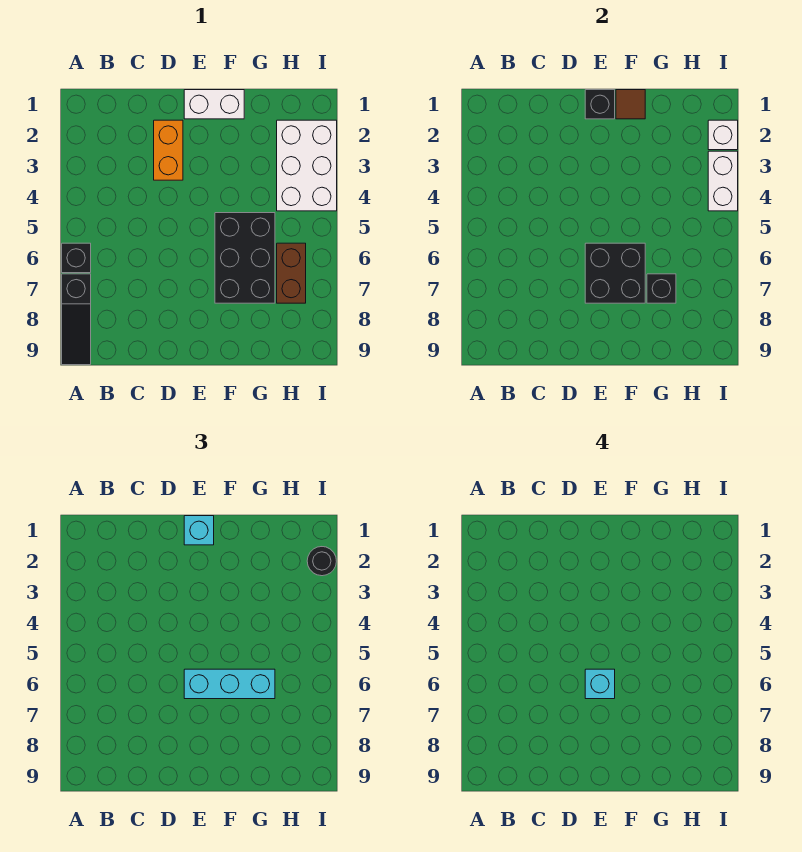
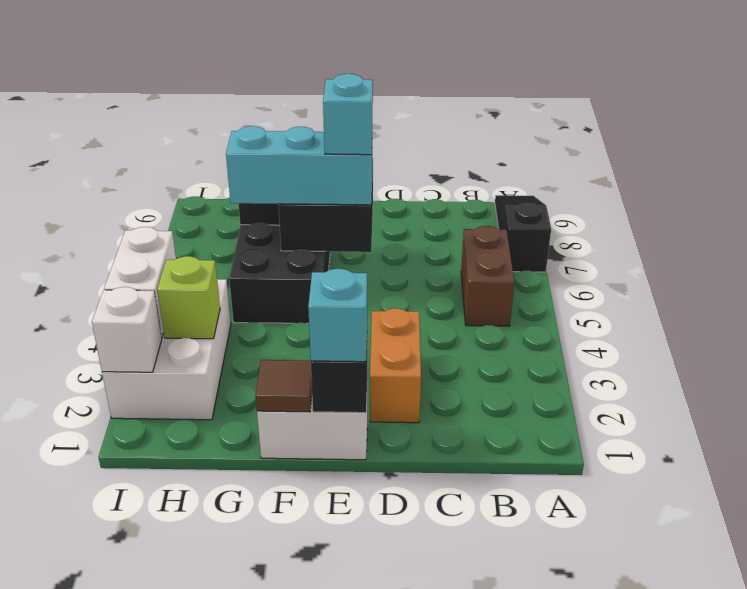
black 1x1 brick [62,243,91,273] -> none
none -> lime 1x1 brick [157,256,220,339]
brown 1x2 brick [277,243,306,303] -> brown 1x2 brick moved to [461,226,514,326]
black 1x1 round brick [307,547,336,576] -> none

